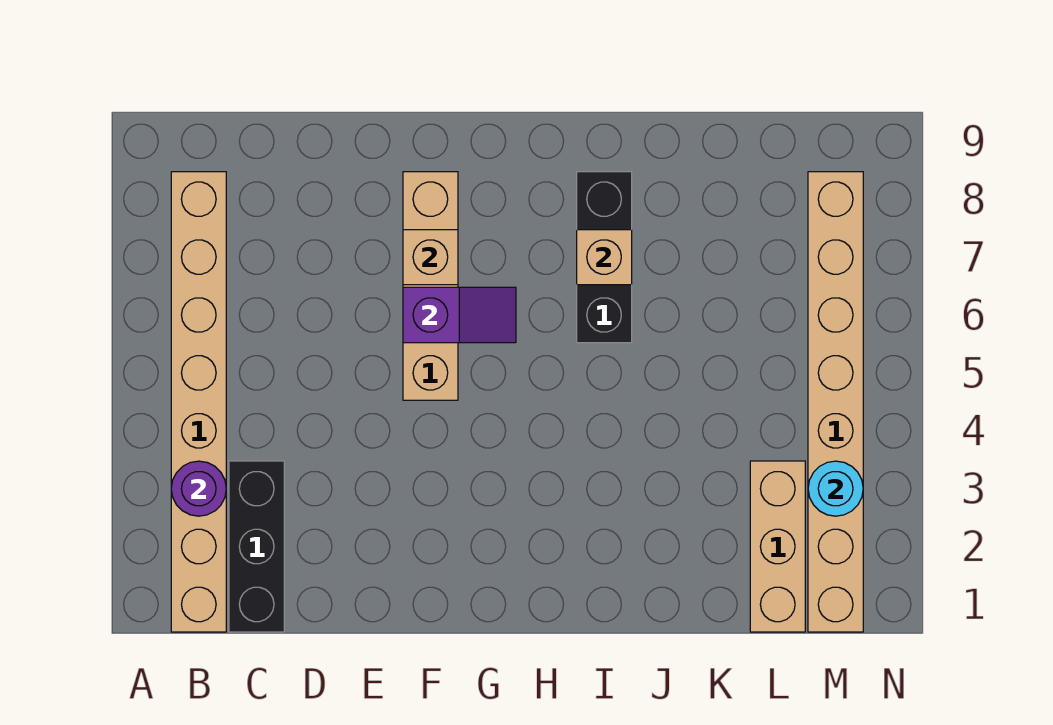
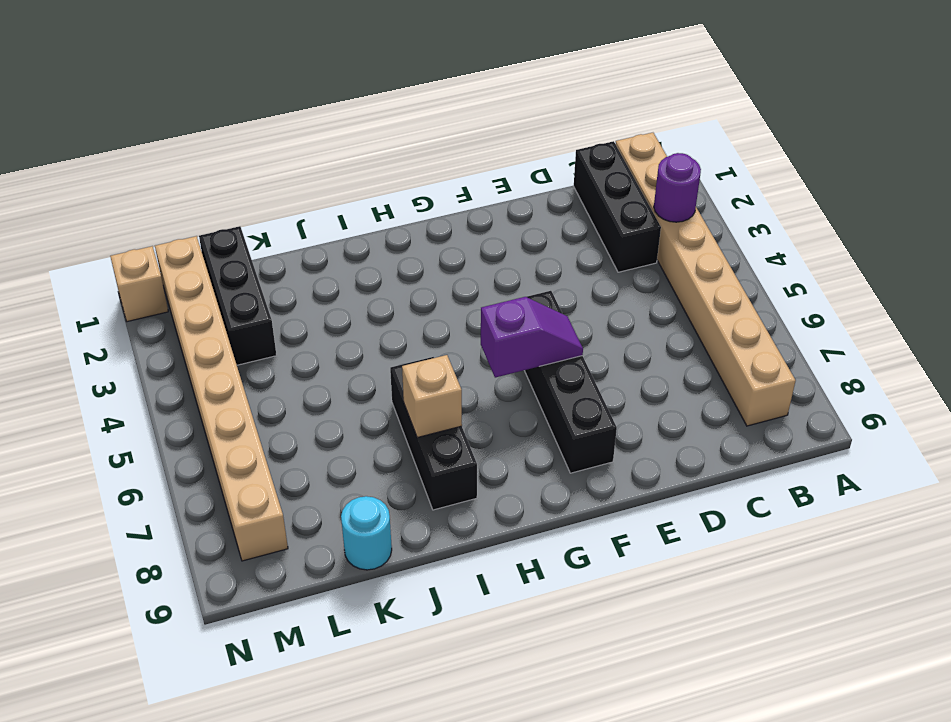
tan 1x4 brick [403,172,458,400] -> black 1x4 brick [524,291,617,473]
purple 1x2 slope [403,287,516,343] -> purple 1x2 slope turned to [481,297,583,378]
tan 1x1 brick [403,230,458,285] -> tan 1x1 brick moved to [110,246,168,322]
tan 1x3 brick [750,461,805,632] -> black 1x3 brick [199,226,276,365]
cyan 1x1 round brick [808,461,863,516] -> cyan 1x1 round brick moved to [341,496,392,570]

